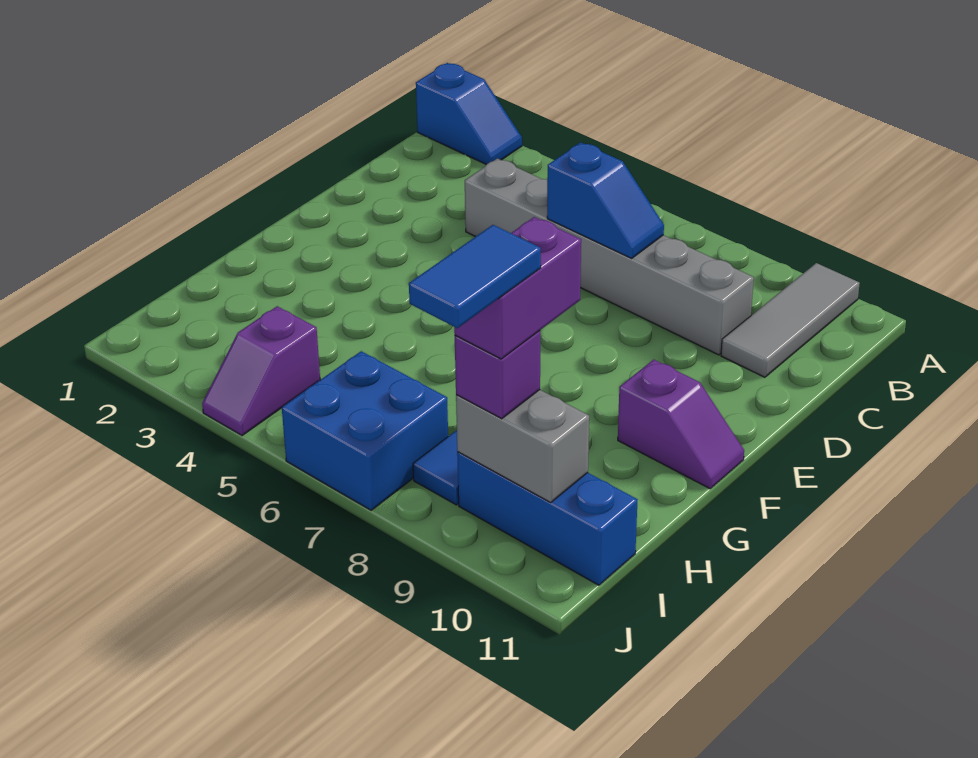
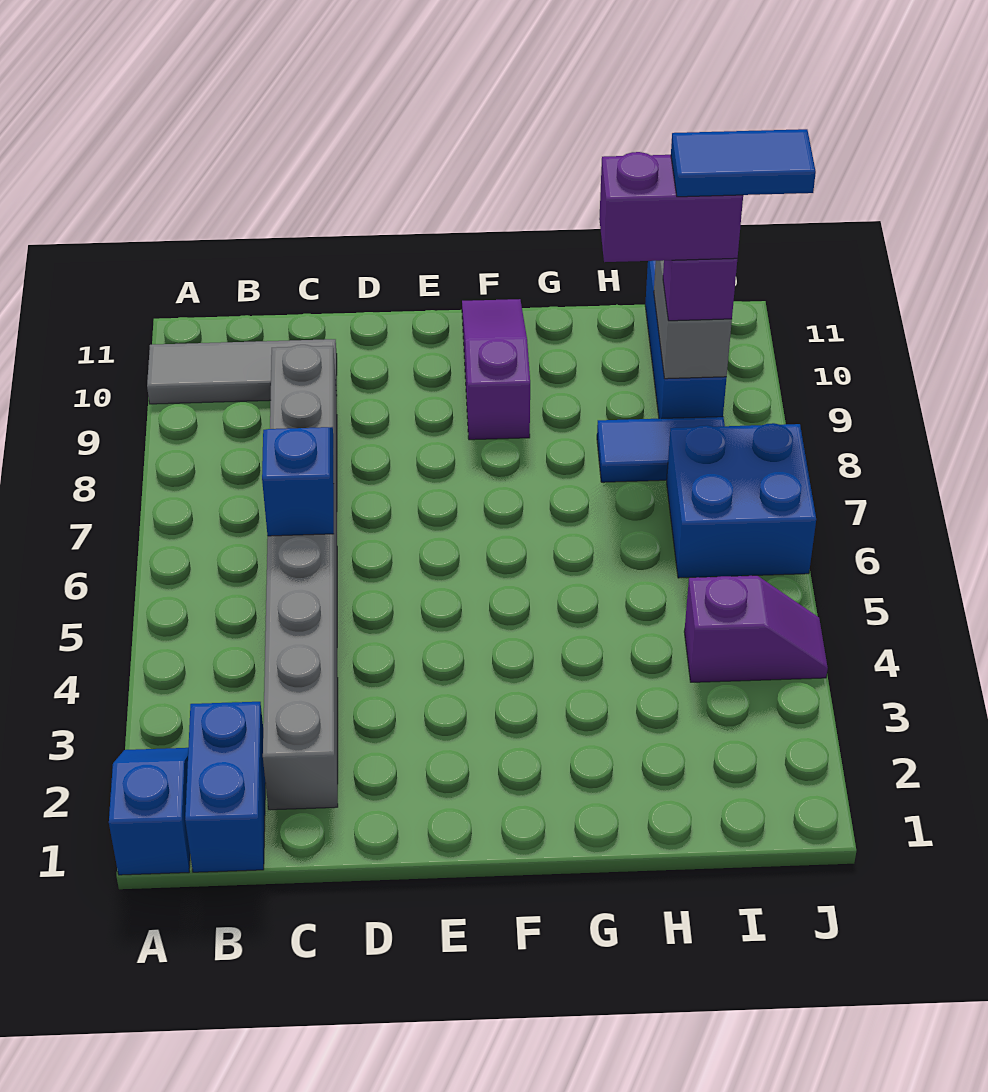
none -> blue 1x2 brick [185,702,266,872]
grey 1x6 brick [465,159,754,355] -> grey 1x8 brick [263,345,338,810]
purple 1x2 slope [618,360,744,489] -> purple 1x3 slope [462,299,530,440]

